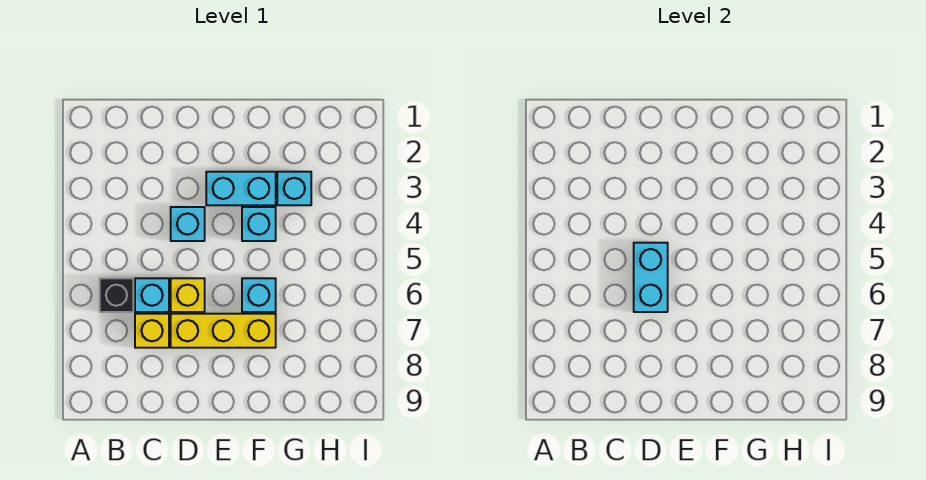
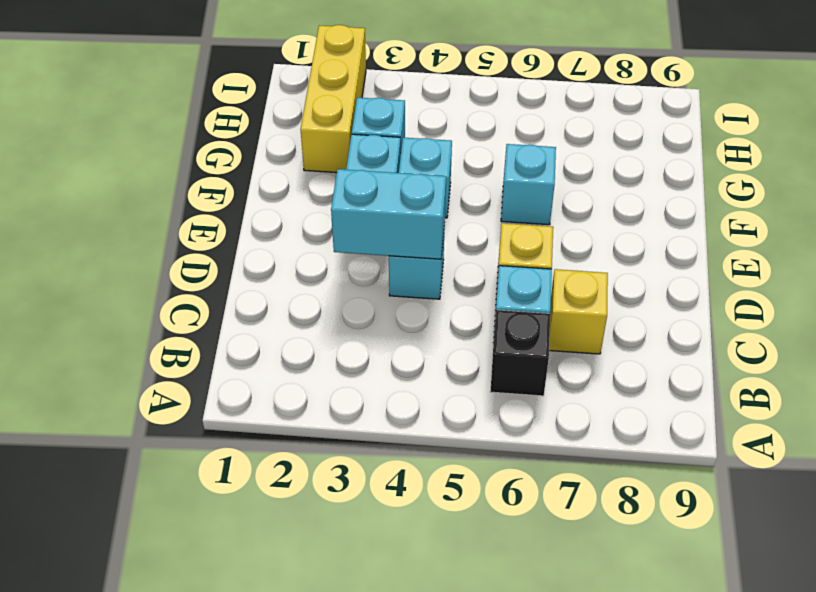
cyan 1x2 brick [634,243,668,312] -> cyan 1x2 brick moved to [331,169,446,259]
yellow 1x3 brick [171,314,276,348] -> yellow 1x3 brick moved to [300,25,366,173]

